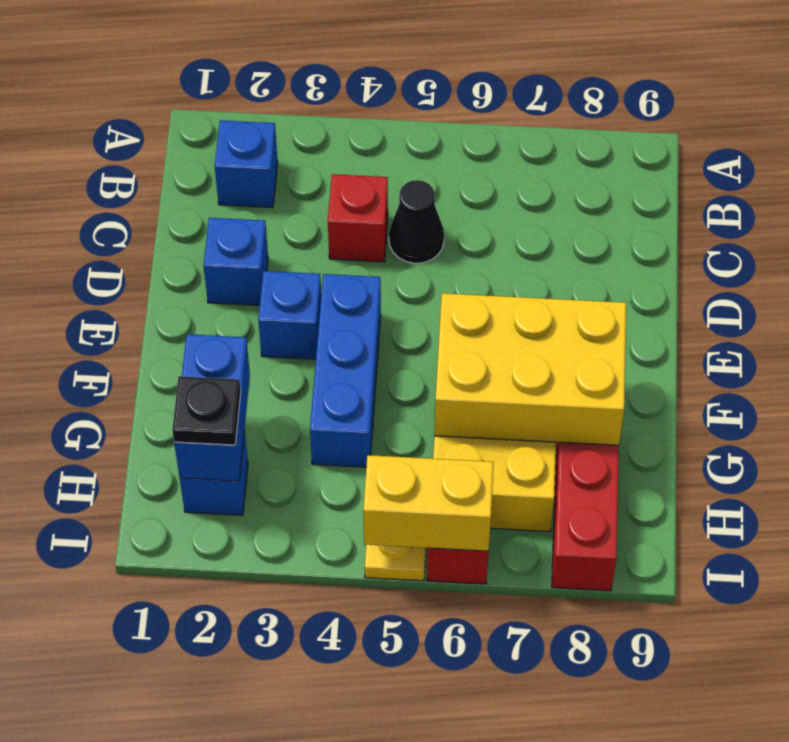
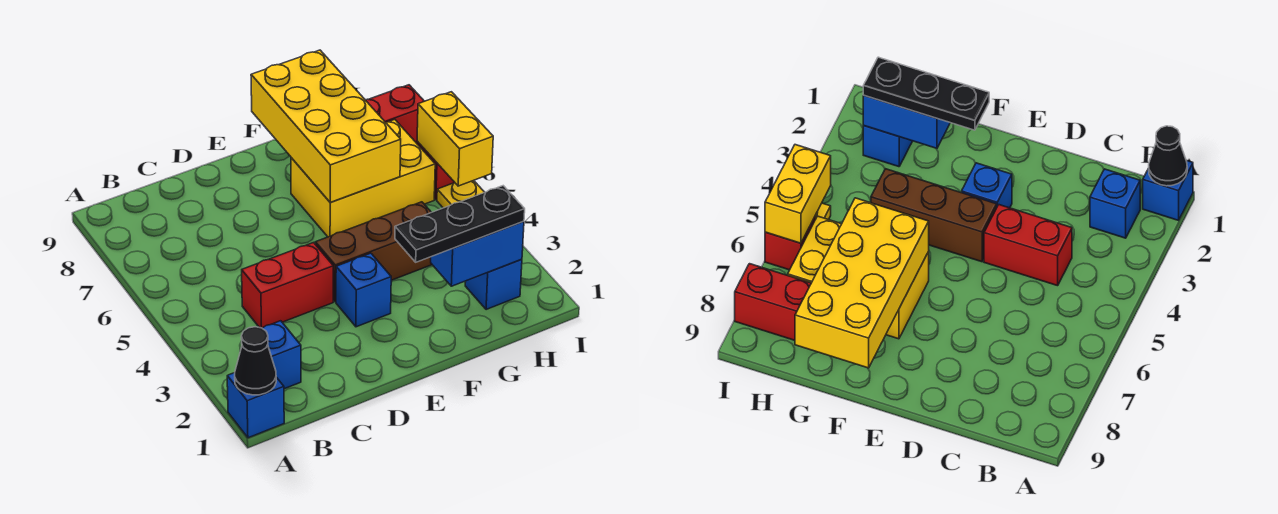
red 1x1 brick [328,174,388,262] -> red 1x2 brick [242,243,333,328]
black 1x1 cone [389,180,444,263] -> black 1x1 cone moved to [235,327,276,395]
blue 1x1 brick [204,218,268,305] -> blue 1x1 brick moved to [227,373,284,438]
blue 1x3 brick [310,274,381,467] -> brown 1x3 brick [315,202,432,302]
yellow 2x3 brick [434,293,626,445] -> yellow 2x4 brick [251,50,401,203]
black 1x1 plate [172,376,241,445] -> black 1x3 plate [395,186,525,262]

